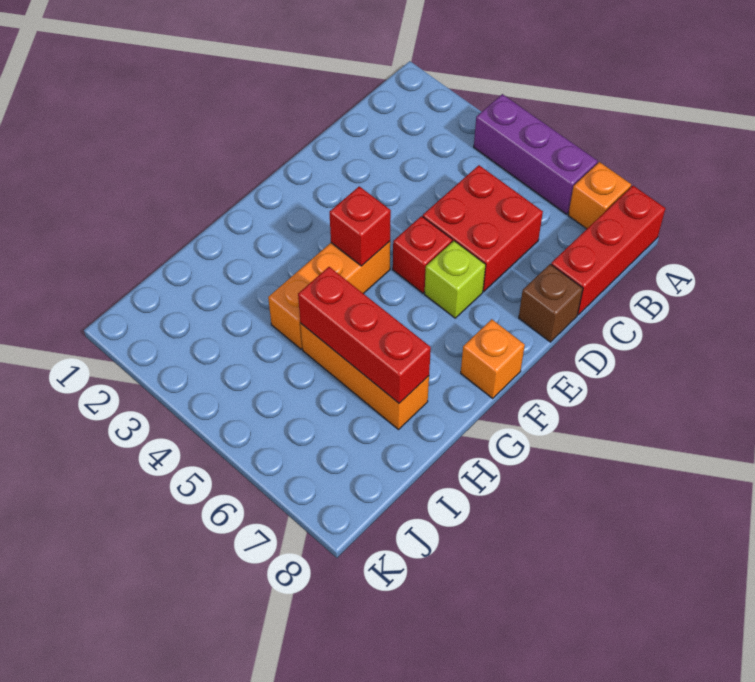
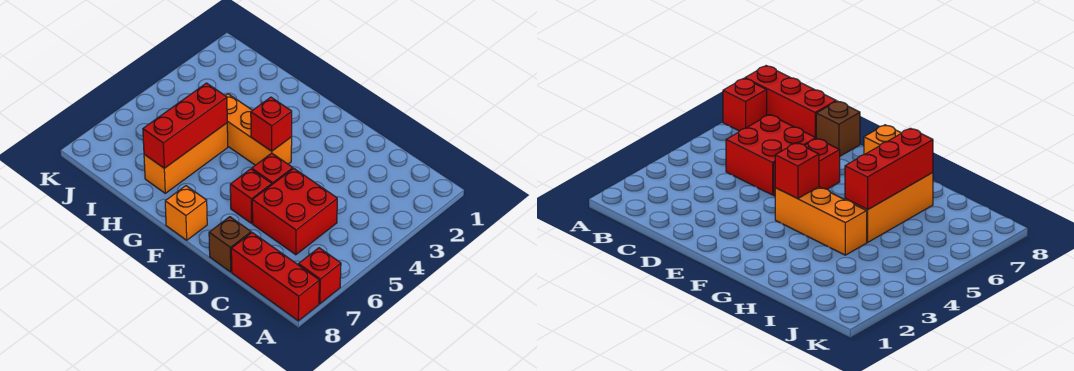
purple 1x3 brick [474,94,598,214] -> none
orange 1x1 brick [568,162,631,229] -> red 1x1 brick [298,248,341,304]
lime 1x1 brick [425,241,486,318] -> red 1x1 brick [230,169,272,223]

